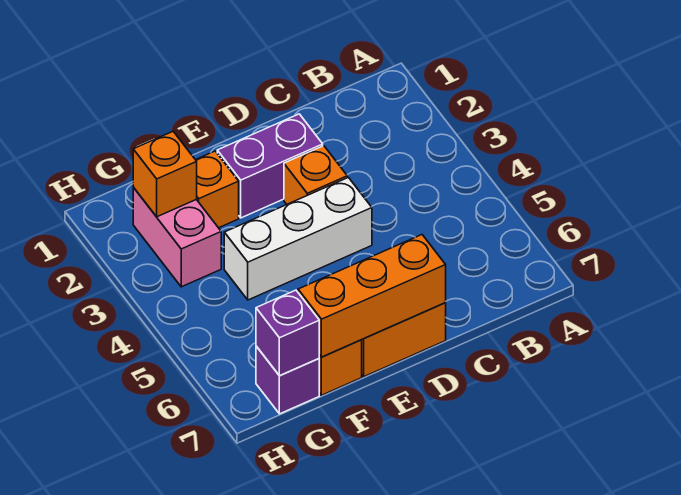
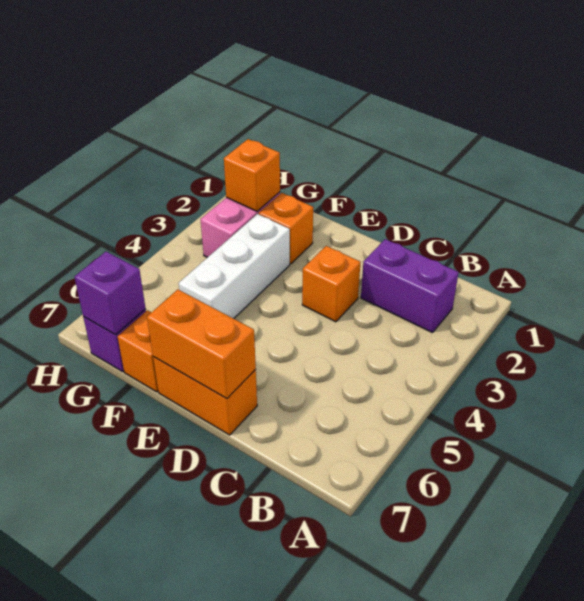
purple 1x2 brick [217,114,323,218] -> purple 1x2 brick moved to [361,239,459,333]
white 1x3 brick [224,177,372,300] -> white 1x3 brick turned to [179,214,290,319]
orange 1x3 brick [298,235,446,357] -> orange 1x2 brick [147,290,256,399]

